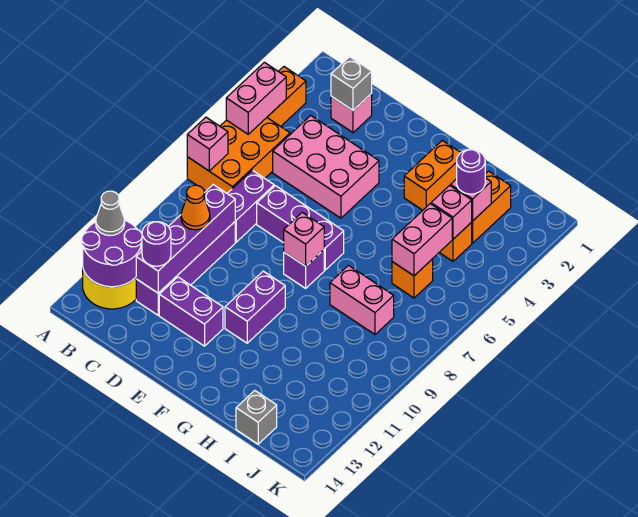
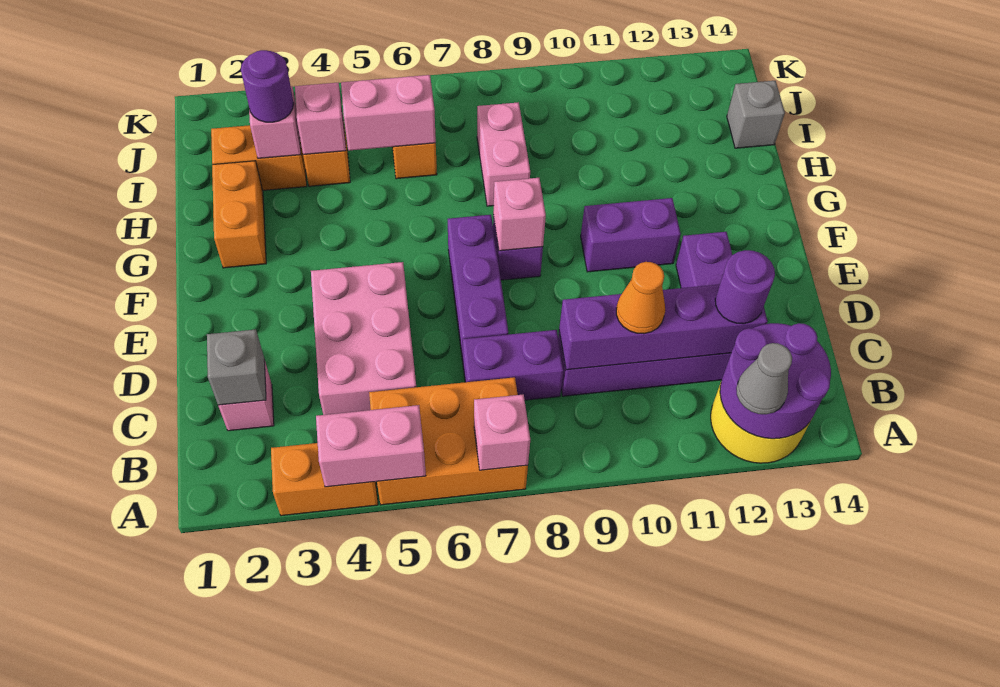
orange 1x2 brick [404,140,461,210] -> orange 1x2 brick turned to [212,161,266,268]

